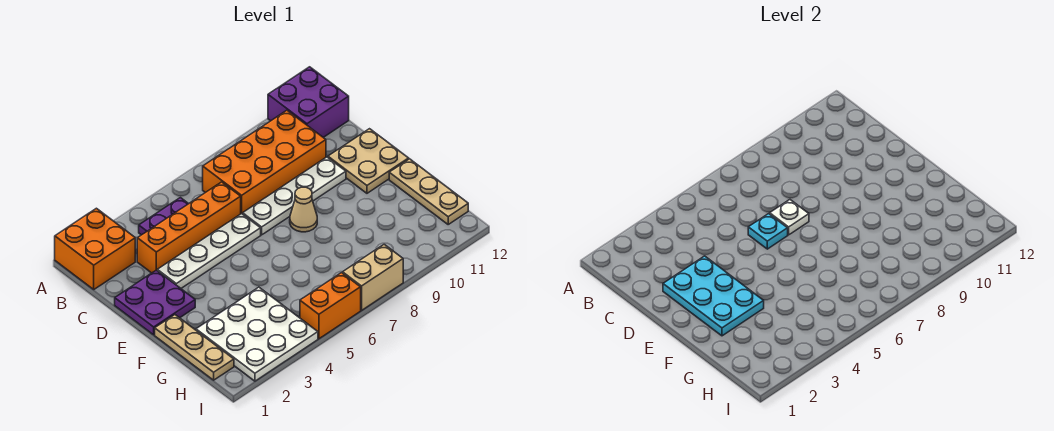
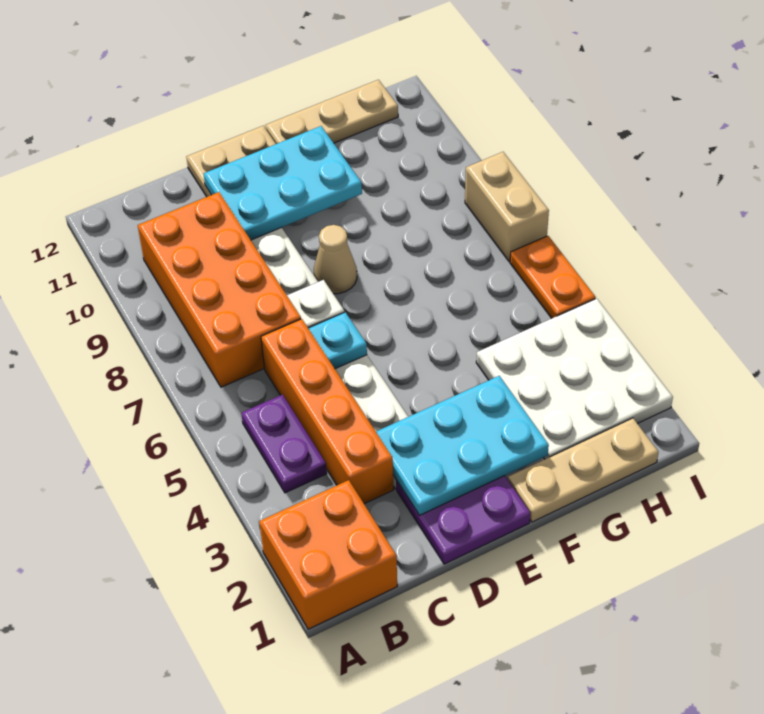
purple 2x2 brick [268,67,349,137] -> none
none -> cyan 2x3 plate [204,126,362,240]
orange 1x2 brick [300,273,361,339] -> orange 1x2 plate [510,236,596,318]

